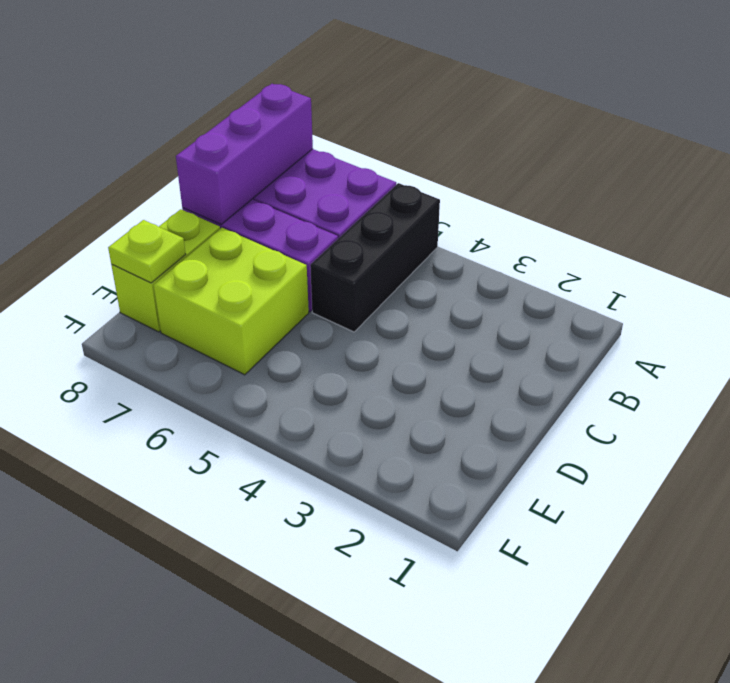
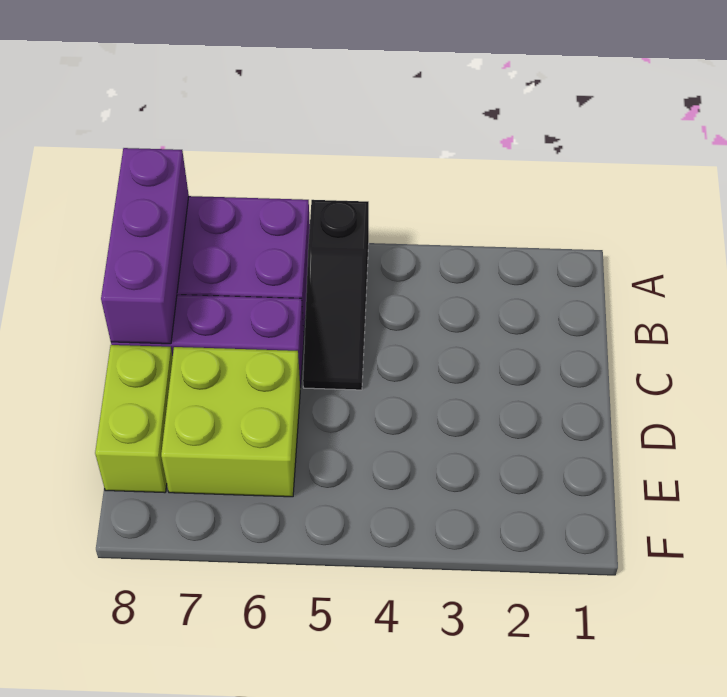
black 1x3 brick [310,183,440,332] -> black 1x3 slope [303,200,369,390]
lime 1x1 plate [108,220,186,283] -> none

